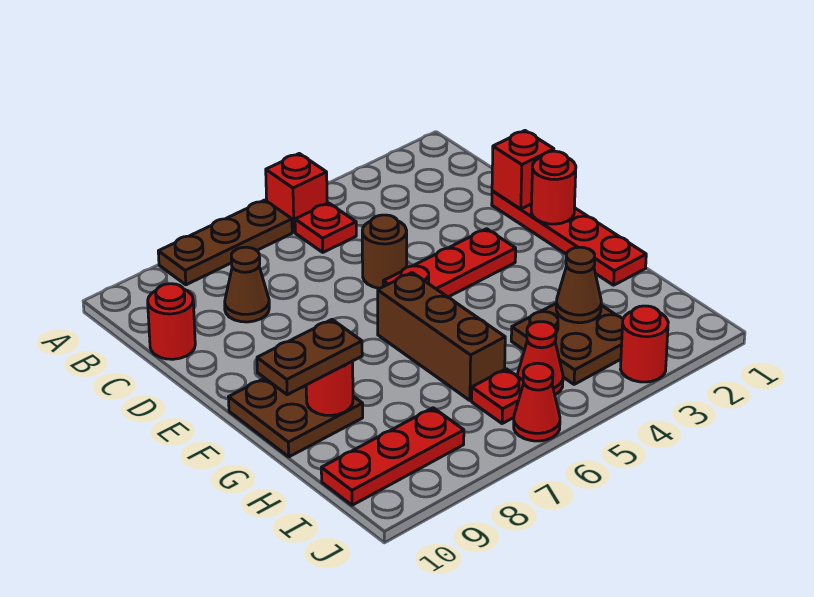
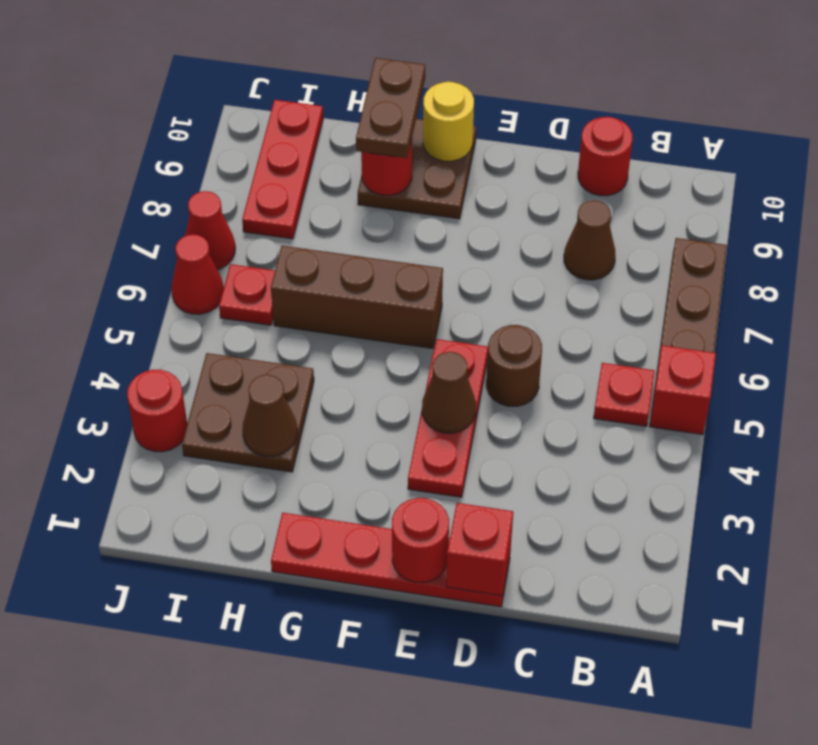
none -> brown 1x1 cone [422,352,476,433]
none -> yellow 1x1 round brick [423,82,474,161]
red 1x1 cone [517,322,563,395] -> red 1x1 cone moved to [185,191,235,269]

